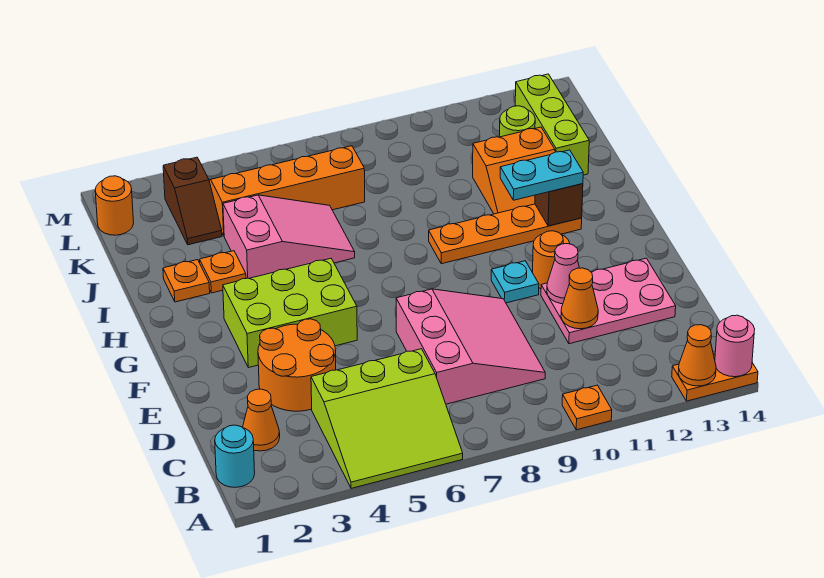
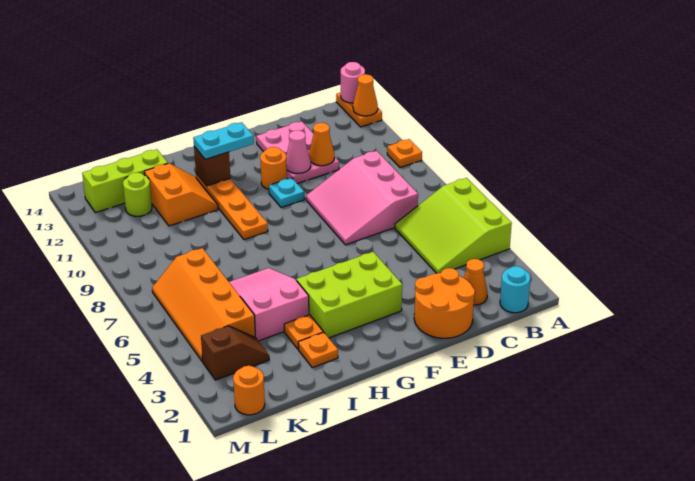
lime 3x3 slope [311,349,463,488] -> lime 3x3 slope turned to [395,178,512,273]
pink 3x3 slope [396,289,545,404] -> pink 3x3 slope turned to [306,151,418,245]
orange 2x2 round brick [258,319,336,411] -> orange 2x2 round brick moved to [414,268,475,338]
lime 2x3 brick [223,258,357,368] -> lime 2x3 brick turned to [297,252,402,338]
cyan 1x2 plate [500,150,583,200] -> cyan 1x2 plate turned to [193,122,254,159]

